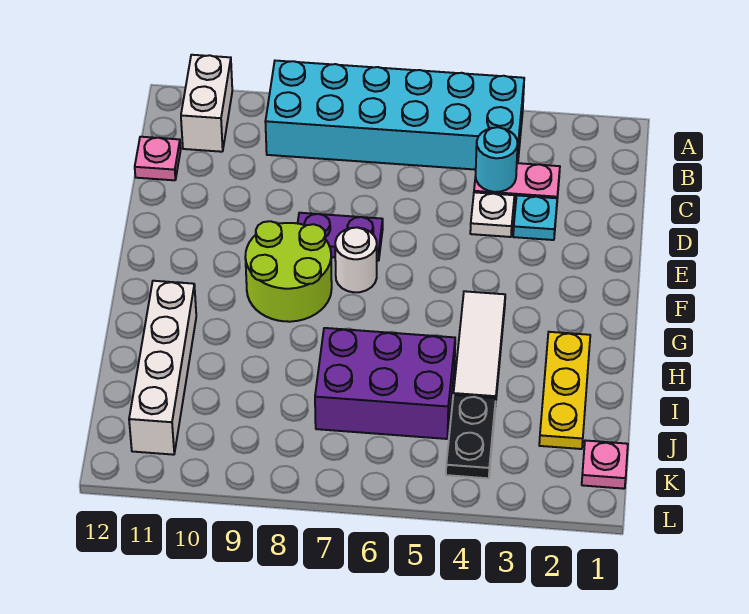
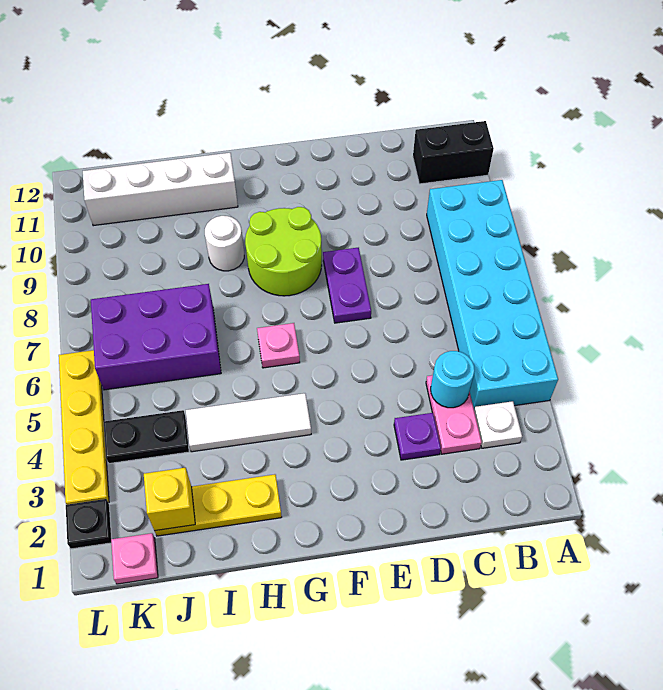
white 1x2 brick [181,55,232,152] -> black 1x2 brick [413,121,494,184]
pink 1x1 plate [135,137,181,180] -> pink 1x1 plate moved to [257,323,300,368]
cyan 1x1 plate [513,195,557,240] -> purple 1x1 plate [394,413,441,460]
white 1x1 plate [470,192,514,237] -> white 1x1 plate moved to [474,401,522,448]
white 1x1 round brick [335,228,377,292] -> white 1x1 round brick moved to [205,216,244,271]
purple 2x3 brick [315,328,455,439] -> purple 2x3 brick turned to [91,284,221,390]
none -> yellow 1x1 brick [144,468,195,531]
none -> black 1x1 plate [66,499,112,549]
none -> yellow 1x4 plate [59,350,109,505]

